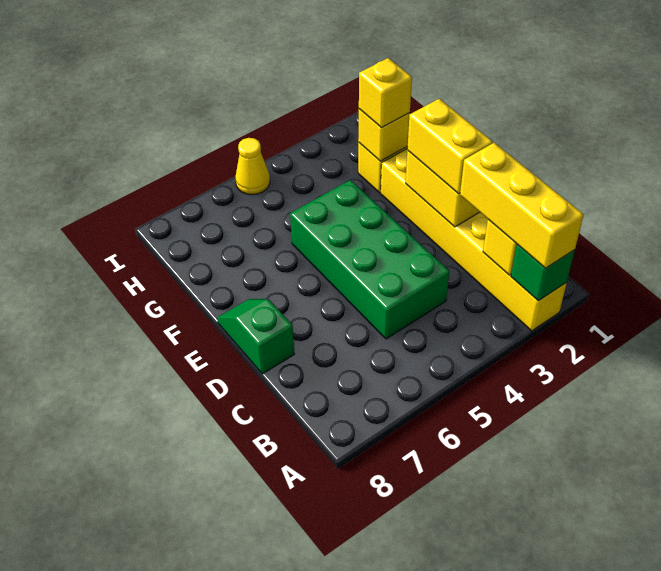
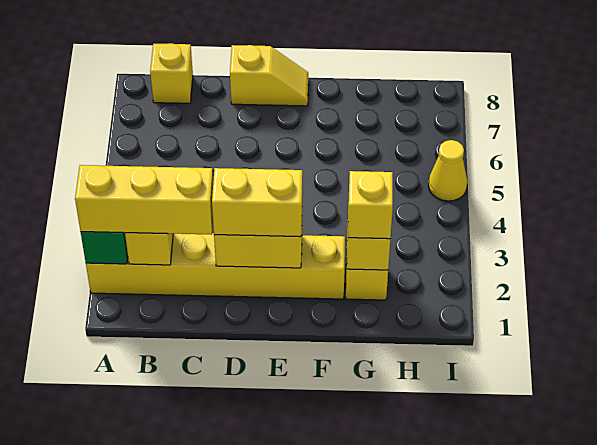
none -> yellow 1x1 brick [150,43,193,103]
green 2x4 brick [290,180,449,339] -> none
green 1x2 slope [217,299,295,374] -> yellow 1x2 slope [230,45,308,106]

